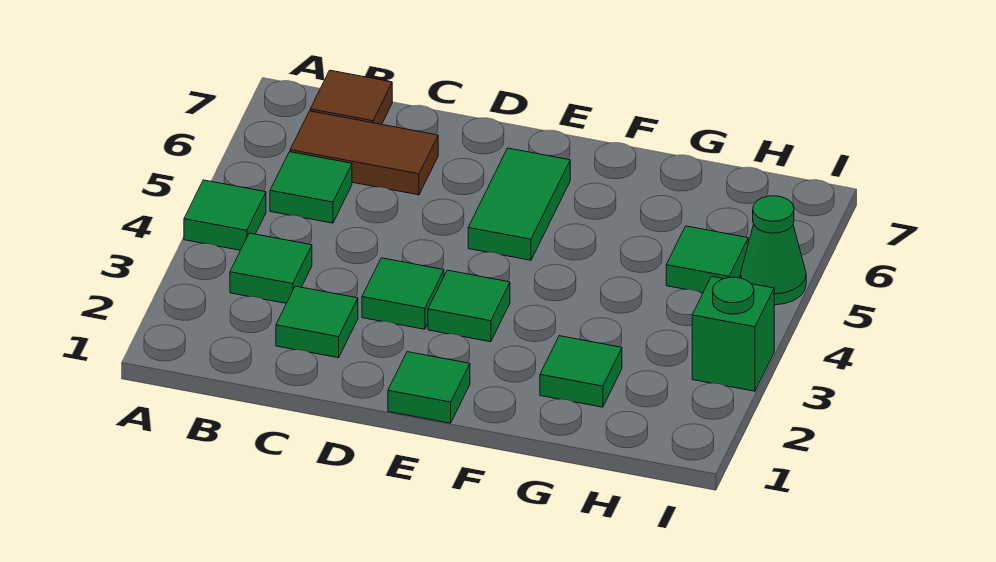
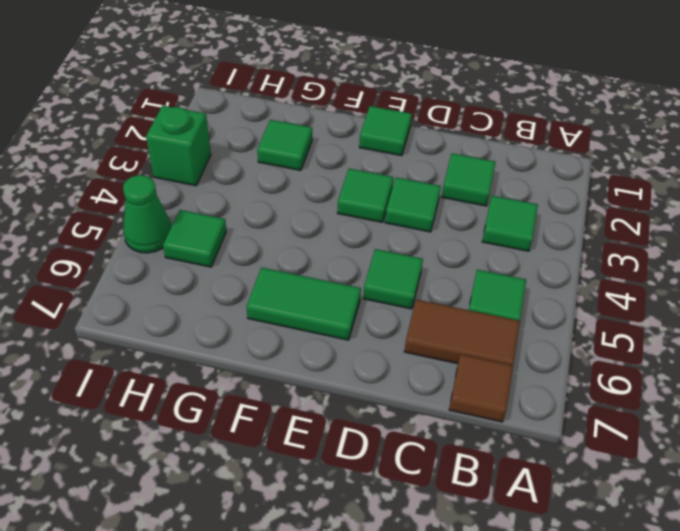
green 1x1 tile [184,180,266,250] -> green 1x1 tile moved to [363,249,423,309]
green 1x2 tile [468,148,570,260] -> green 1x2 tile turned to [247,267,361,340]

